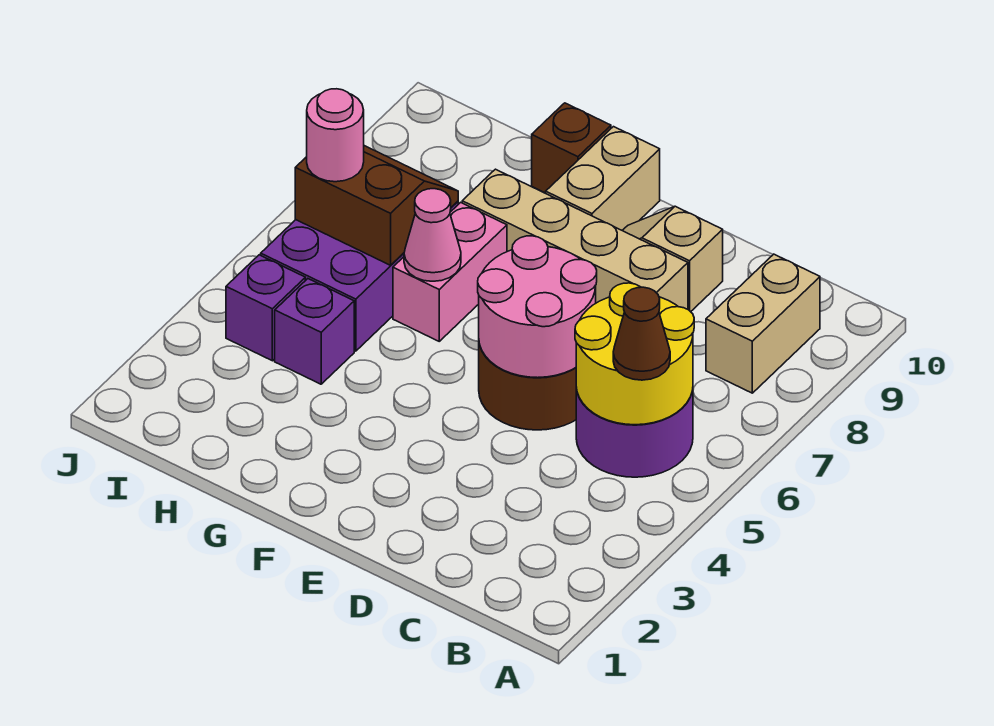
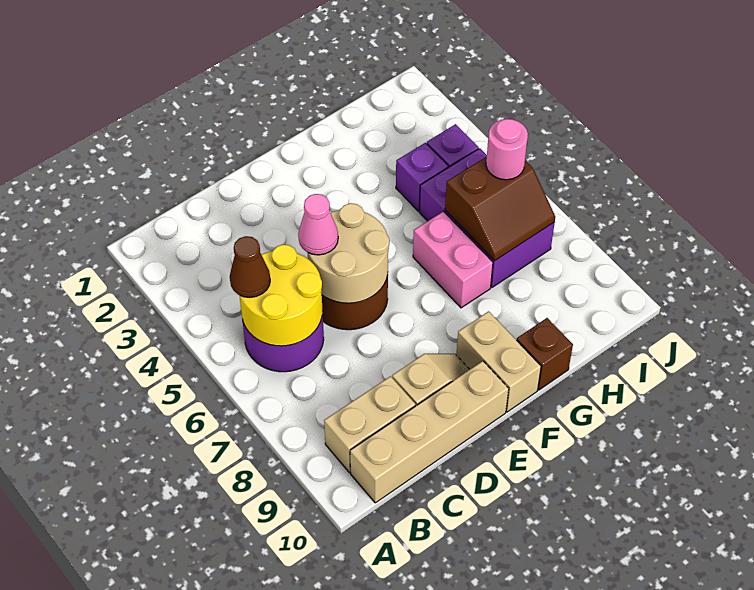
tan 1x2 brick [706,254,820,393] -> tan 1x2 brick turned to [324,376,416,473]
pink 2x2 round brick [478,236,597,378] -> tan 2x2 round brick [307,203,389,303]
tan 1x4 brick [462,169,688,309] -> tan 1x4 brick moved to [350,361,509,503]
pink 1x1 cone [404,189,461,281] -> pink 1x1 cone moved to [298,194,338,255]

